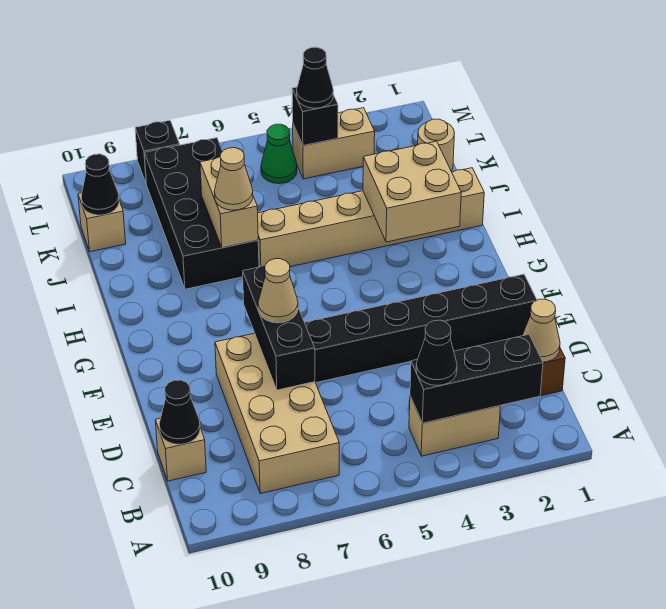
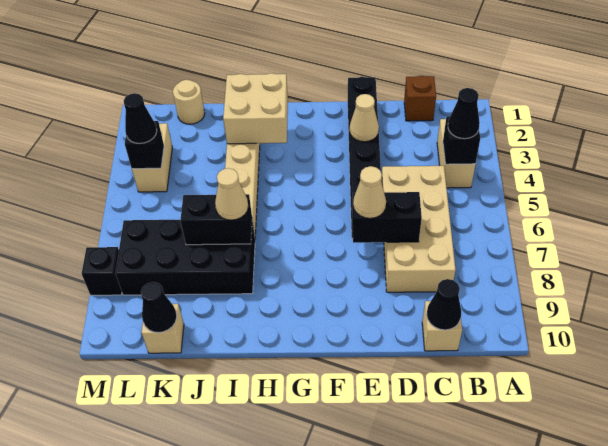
black 1x3 brick [410,334,543,423] -> black 1x1 brick [443,116,480,164]
tan 2x4 brick [215,333,339,493] -> tan 2x4 brick turned to [381,166,456,292]
tan 1x1 cone [523,299,560,362] -> tan 1x1 cone moved to [350,94,379,142]
black 1x3 brick [243,265,315,390] -> black 1x2 brick [352,192,422,243]
tan 1x2 brick [200,157,258,248] -> black 1x2 brick [180,194,252,245]
green 1x1 cone [261,124,297,184] -> none

